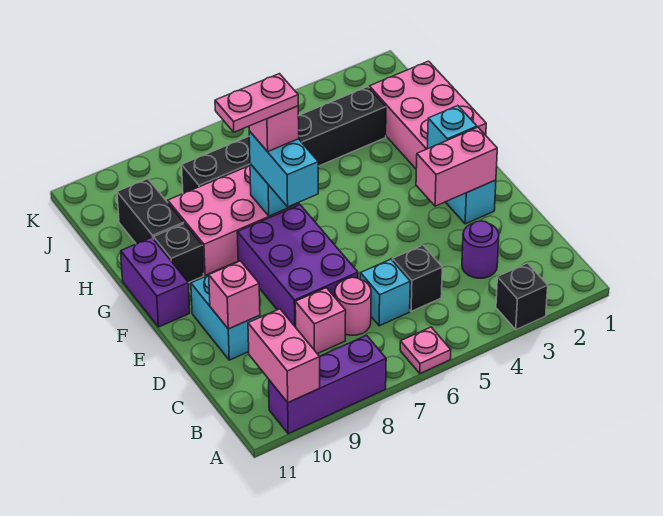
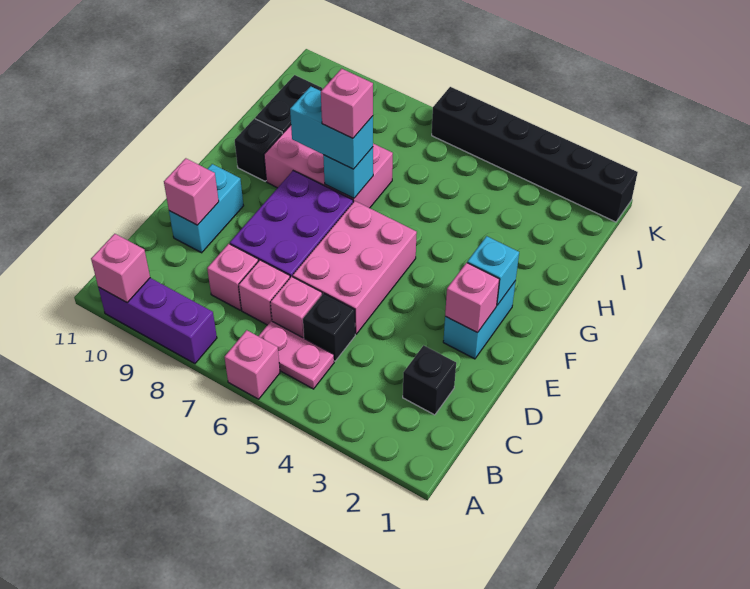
black 1x1 brick [496,263,548,330] -> black 1x1 brick moved to [403,345,456,415]
pink 1x1 plate [400,327,451,373] -> pink 1x1 brick [224,330,280,399]
pink 1x2 brick [248,309,320,402] -> pink 1x1 brick [91,234,150,302]
purple 1x1 round brick [462,221,499,278] -> none
cyan 1x1 brick [360,259,410,326] -> pink 1x1 brick [270,277,322,338]
pink 1x1 round brick [335,277,371,335] -> pink 1x1 brick [239,260,290,325]
pink 1x2 brick [416,127,497,206] -> pink 1x1 brick [445,263,499,333]
cyan 1x2 brick [249,131,318,207] -> cyan 1x2 brick turned to [290,86,373,169]
purple 1x2 brick [121,237,190,327] -> none
pink 2x3 brick [369,61,486,169] -> pink 2x3 brick moved to [293,201,417,334]
pink 1x2 plate [215,74,298,132] -> pink 1x2 plate moved to [259,321,334,389]
black 1x6 brick [182,87,386,194] -> black 1x6 brick moved to [432,87,638,222]

